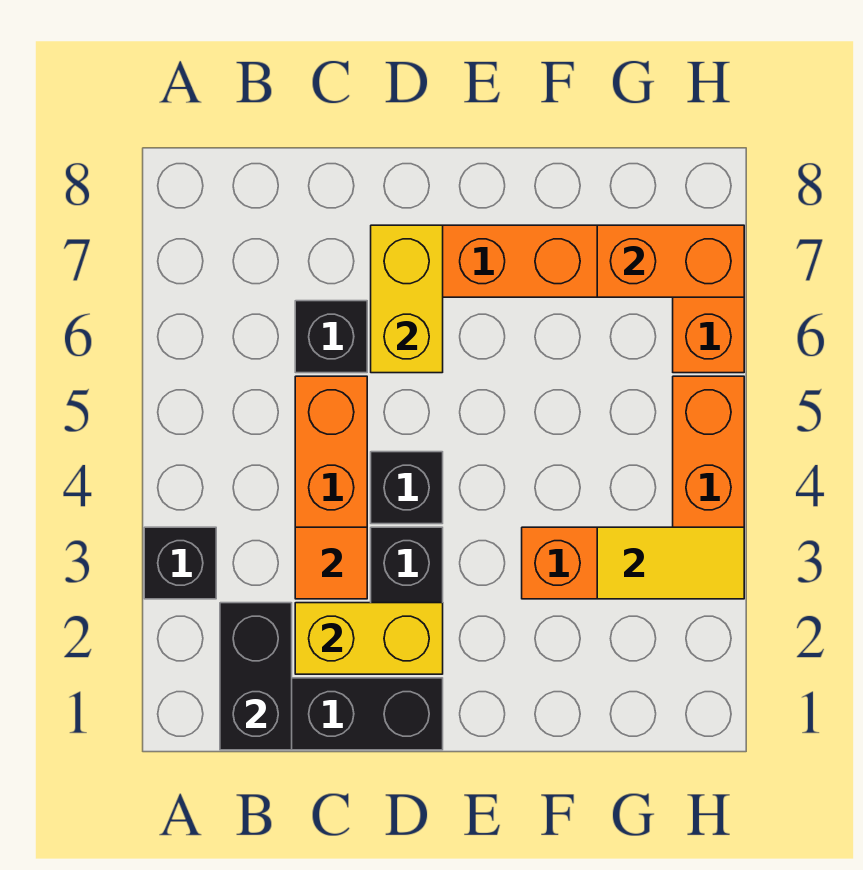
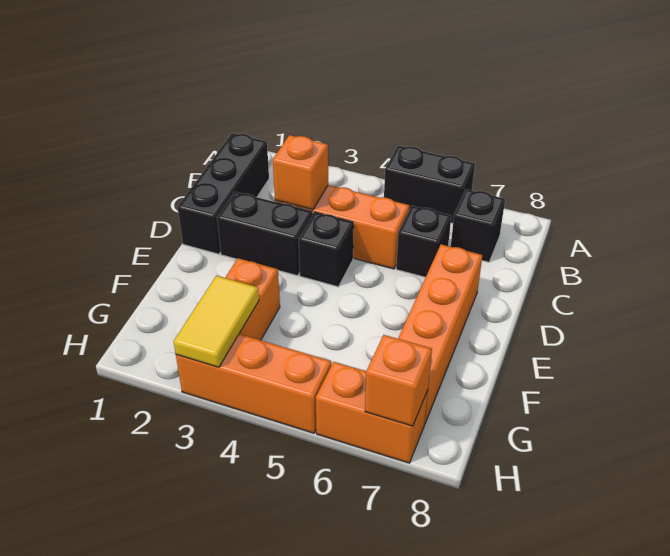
black 1x1 brick [144,527,216,599] -> black 1x1 brick moved to [451,189,505,262]
black 1x2 brick [220,603,292,750] -> black 1x2 brick moved to [384,146,475,223]
yellow 1x2 brick [295,603,443,674] -> none
orange 1x1 tile [295,527,367,599] -> orange 1x1 brick [273,135,328,210]
yellow 1x2 brick [371,225,443,373] -> none
orange 1x2 brick [597,225,744,297] -> orange 1x1 brick [365,335,432,426]

